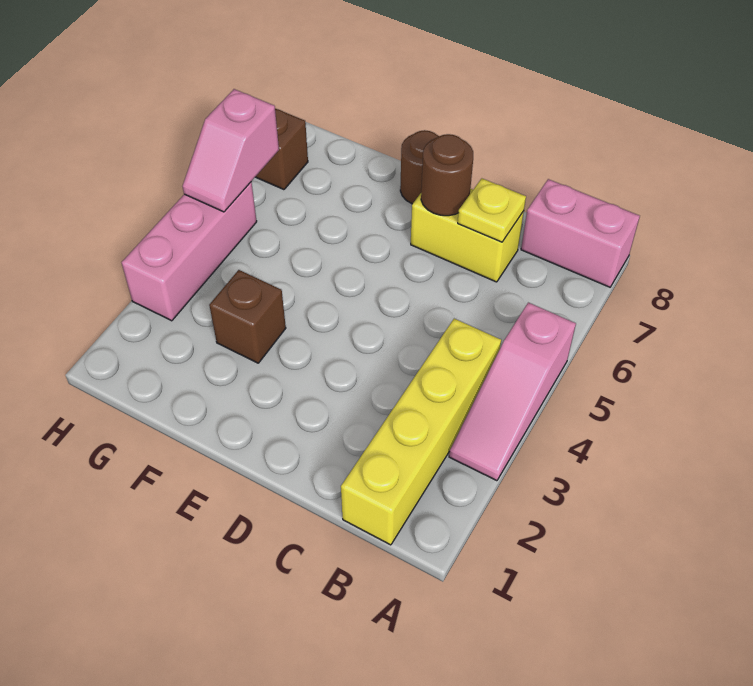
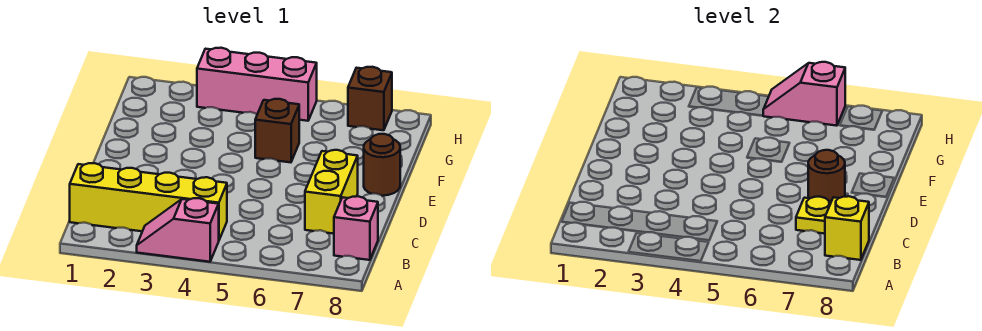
pink 1x3 slope [449,303,576,481] -> pink 1x2 slope [137,198,219,262]
pink 1x2 brick [521,179,640,287] -> pink 1x1 brick [334,196,378,260]
none -> yellow 1x1 brick [825,196,869,260]
brown 1x1 brick [209,270,286,363] -> brown 1x1 brick moved to [255,99,299,162]

